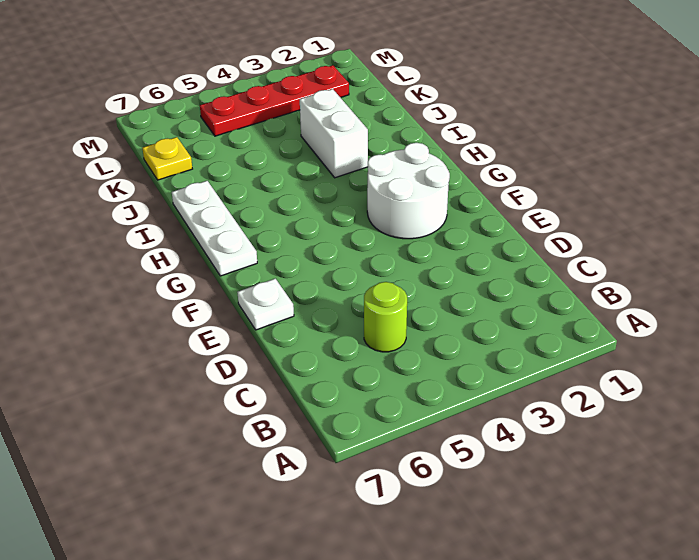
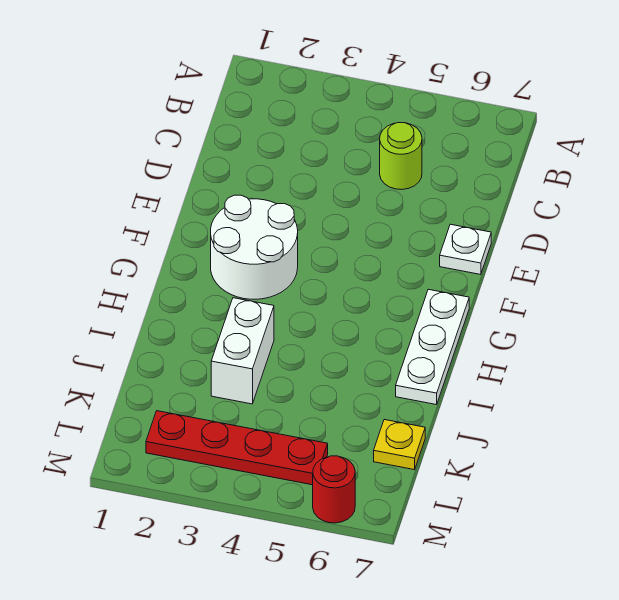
none -> red 1x1 round brick [313,456,355,523]

